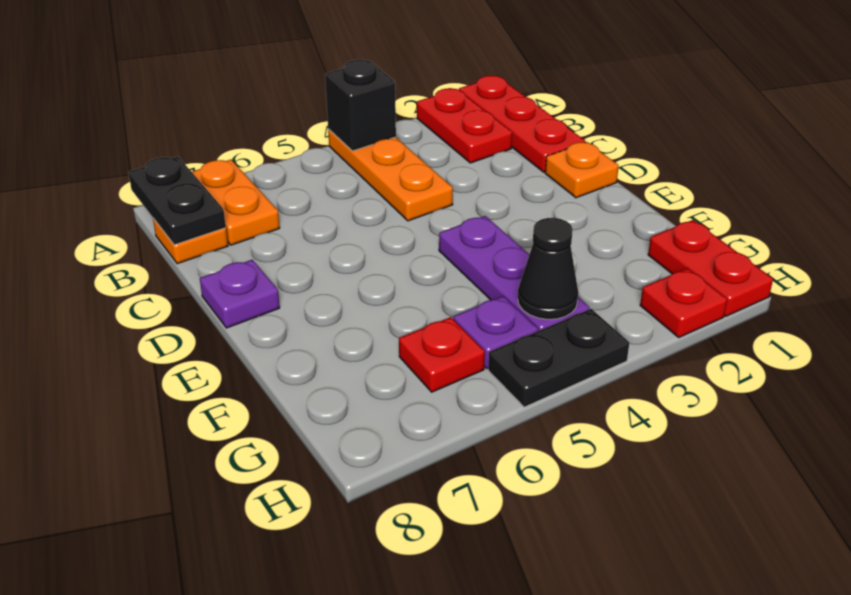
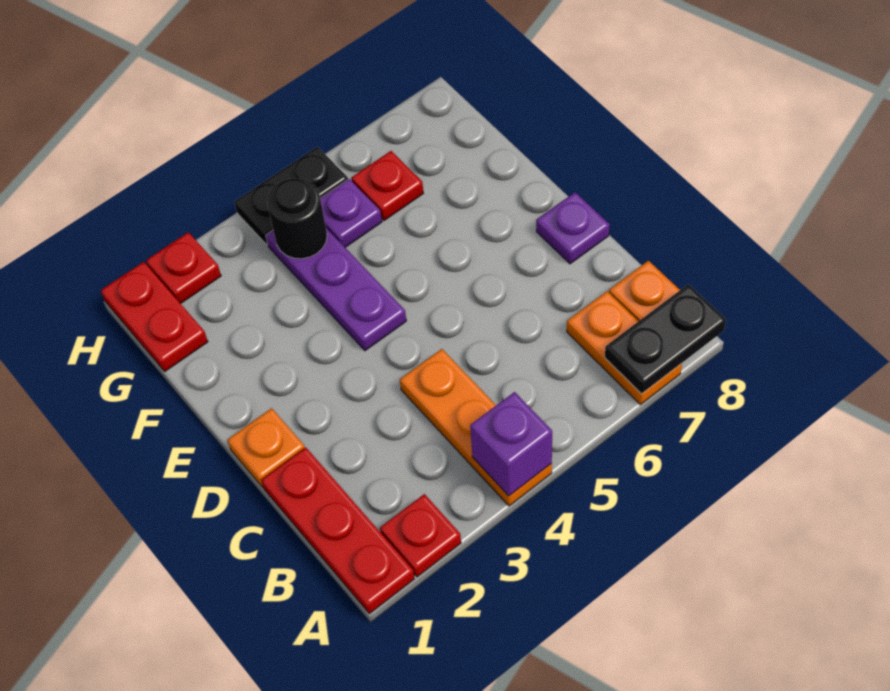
red 1x2 plate [417,88,512,163] -> red 1x1 plate [380,494,461,577]
black 1x1 brick [325,60,396,151] -> purple 1x1 brick [470,392,552,496]
black 1x2 plate [128,157,226,245] -> black 1x2 plate turned to [605,284,726,394]
black 1x1 cone [518,218,578,319] -> black 1x1 round brick [267,178,327,259]

